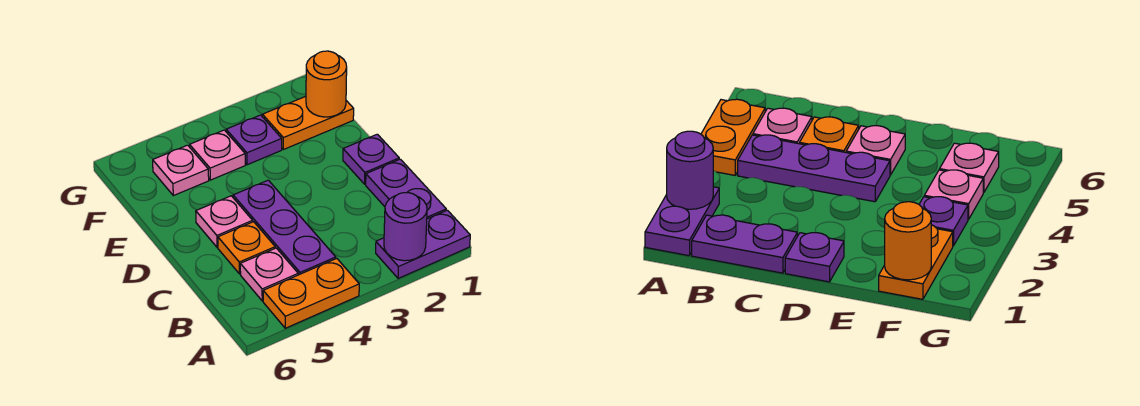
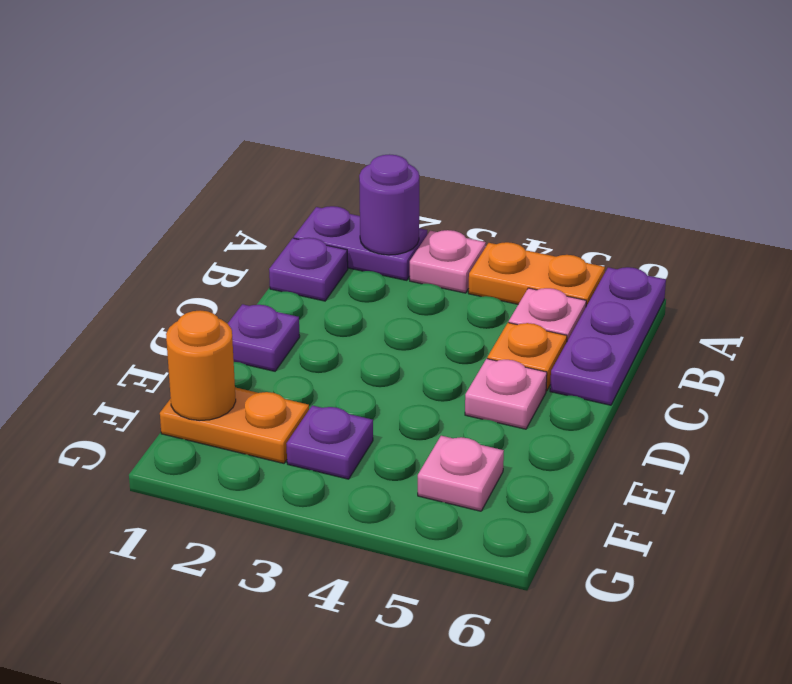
purple 1x2 plate [366,159,446,219] -> purple 1x1 plate [269,238,348,301]
purple 1x3 plate [233,180,336,275] -> purple 1x3 plate moved to [550,267,666,405]
pink 1x1 plate [190,130,245,180] -> pink 1x1 plate moved to [410,230,486,293]

